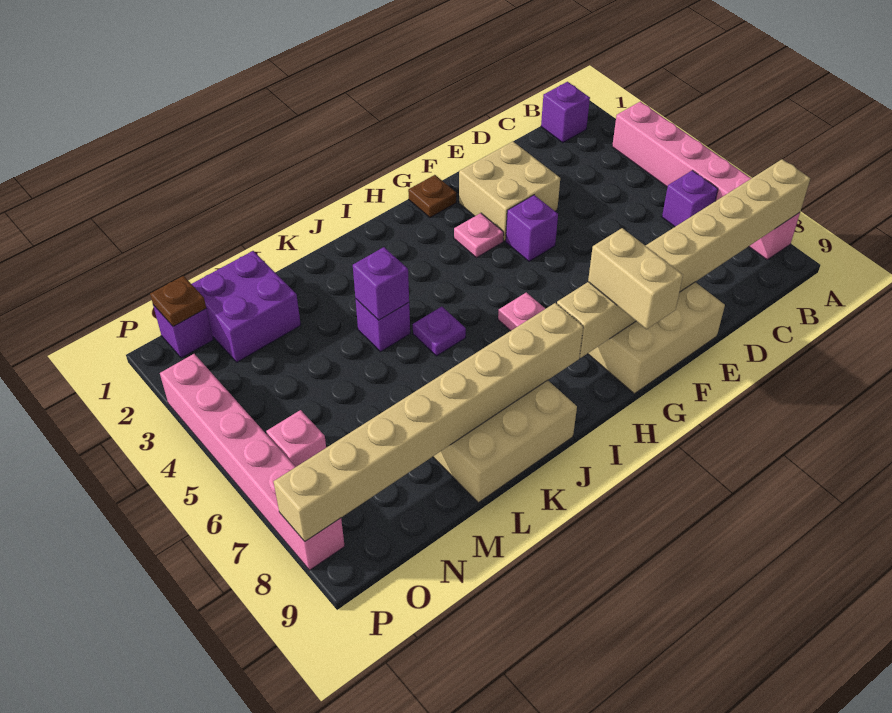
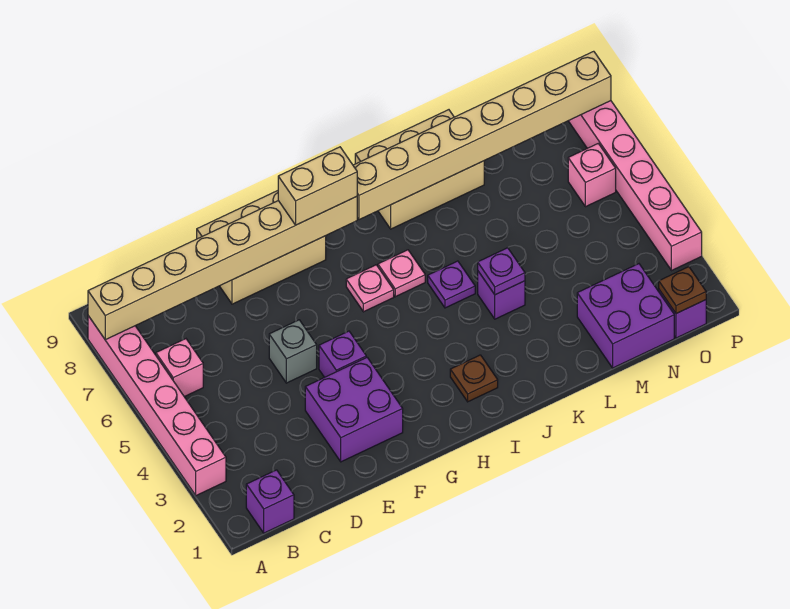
purple 1x1 brick [662,170,718,227] -> pink 1x1 brick [156,339,203,397]
tan 2x2 brick [459,142,560,241] -> purple 2x2 brick [305,357,403,462]
none -> grey 1x1 brick [269,320,317,383]
brown 1x1 plate [408,175,457,218] -> brown 1x1 plate moved to [450,355,498,402]
pink 1x1 plate [454,213,504,258] -> pink 1x1 plate moved to [378,250,425,297]
tan 1x2 brick [588,228,683,329] -> tan 1x2 brick turned to [278,147,357,225]
purple 1x1 brick [353,247,409,320] -> purple 1x1 plate [478,248,525,295]

